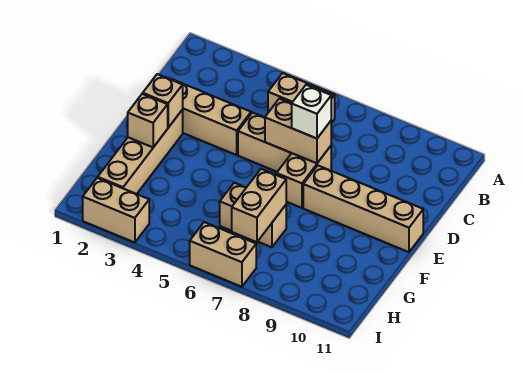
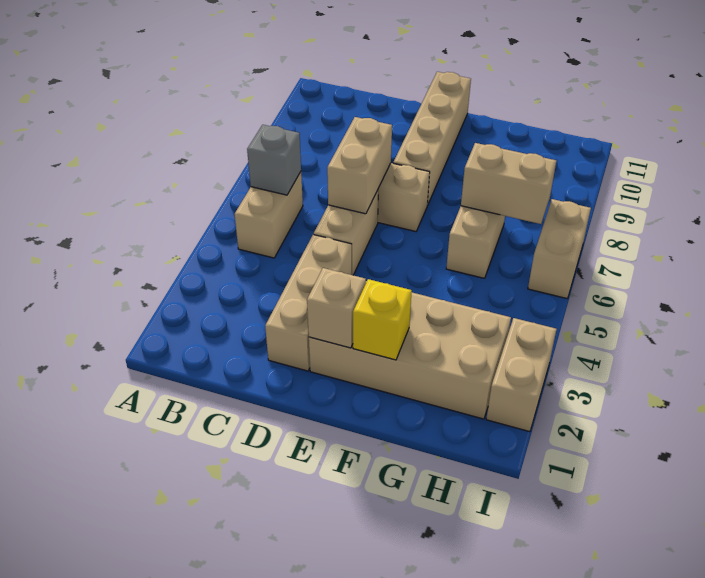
none -> grey 1x1 brick [247,125,301,195]
white 1x1 brick [292,85,331,139] -> none
tan 1x4 brick [98,110,183,194] -> tan 2x4 brick [309,281,511,419]
tan 1x1 brick [128,94,168,147] -> yellow 1x1 brick [353,279,412,360]

